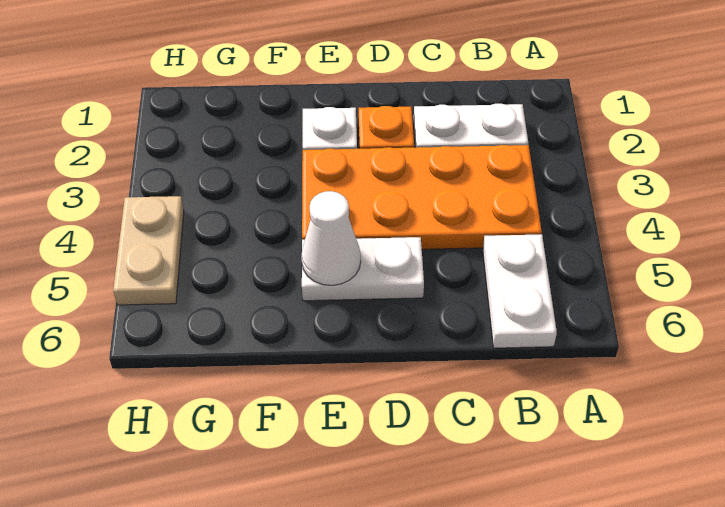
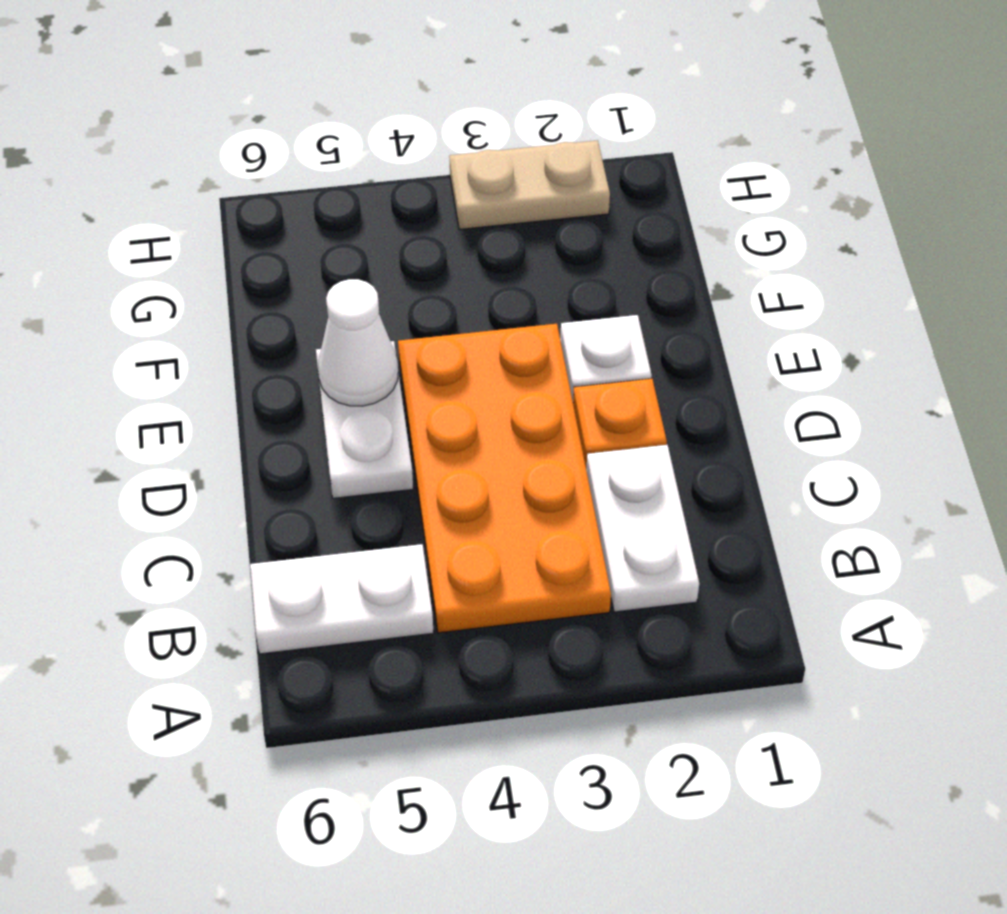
tan 1x2 plate [113,196,184,305] -> tan 1x2 plate moved to [449,140,610,229]

